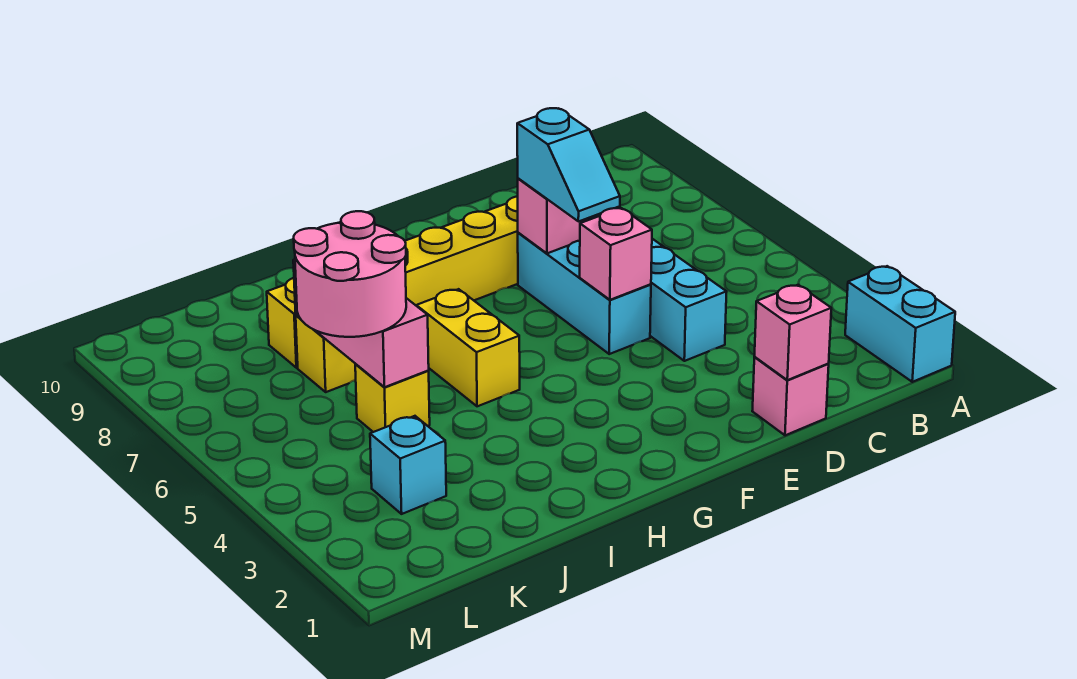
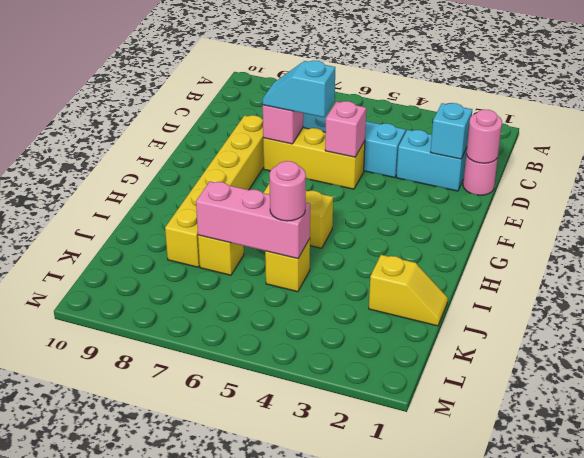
cyan 1x2 brick [845,266,955,382] -> cyan 1x2 brick moved to [396,130,467,191]
pink 1x1 brick [752,357,829,435] -> pink 1x1 round brick [463,155,498,195]
pink 1x1 brick [755,285,831,380] -> pink 1x1 round brick [466,110,502,163]
cyan 1x3 brick [518,233,651,354] -> yellow 1x3 brick [263,128,365,189]
cyan 1x2 slope [517,108,620,222] -> cyan 1x2 slope turned to [263,60,335,117]
none -> yellow 1x2 slope [369,255,448,326]
pink 2x2 round brick [294,211,406,337] -> pink 1x1 round brick [270,161,306,221]
cyan 1x1 brick [370,416,446,514] -> cyan 1x1 brick moved to [430,103,472,159]

